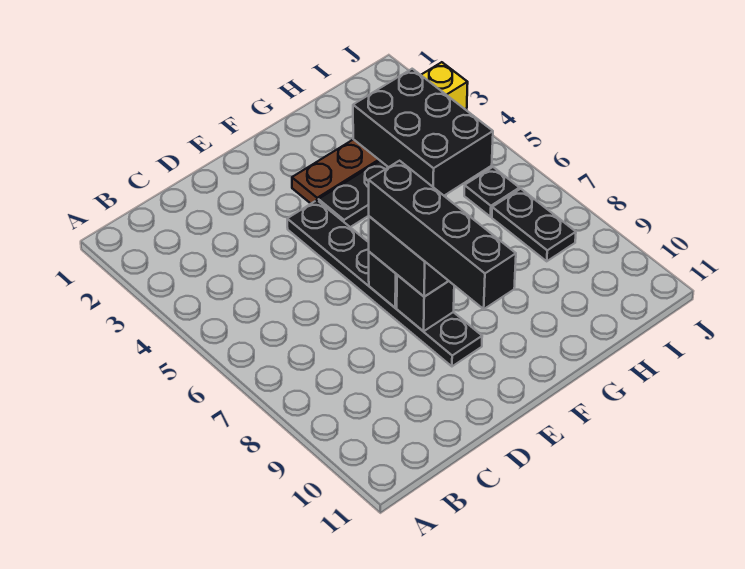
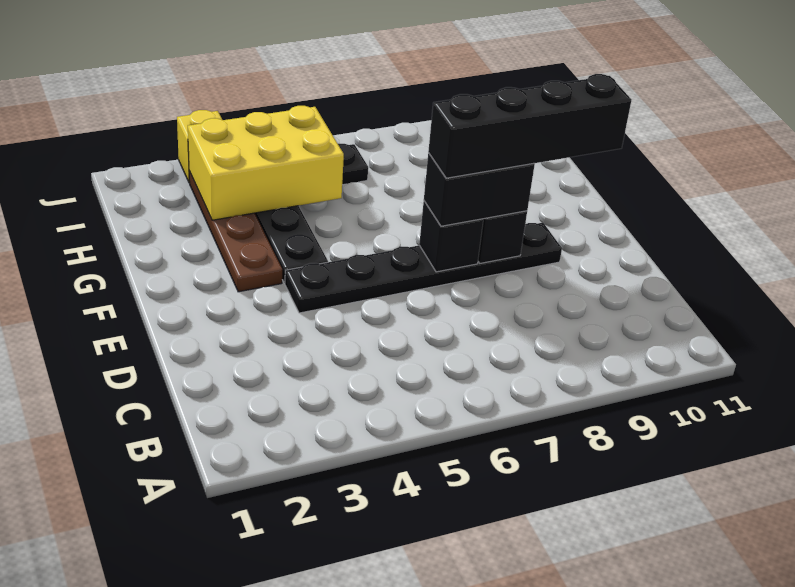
black 2x3 brick [353,69,493,196] -> yellow 2x3 brick [188,106,344,220]
black 1x2 plate [492,189,576,261] -> none

